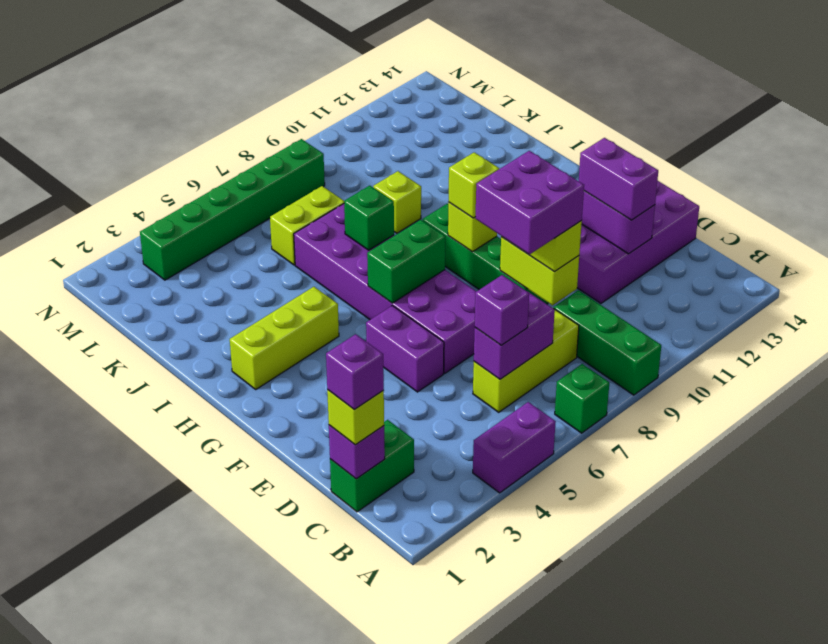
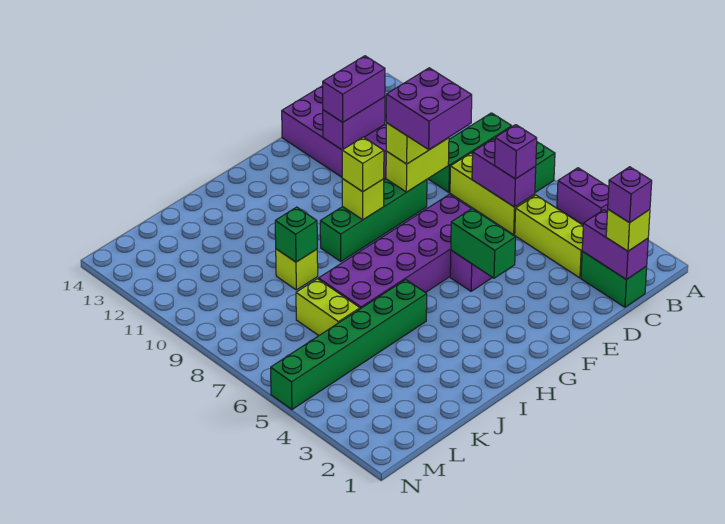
purple 1x1 brick [329,425,385,479] -> purple 1x2 brick [582,210,648,279]
green 1x2 brick [367,220,445,303] -> green 1x2 brick moved to [451,209,516,278]
lime 1x3 brick [230,287,339,389] -> lime 1x3 brick moved to [515,195,583,278]
green 1x1 brick [344,186,394,250] -> green 1x1 brick moved to [275,207,317,262]
green 1x6 brick [140,139,325,280] -> green 1x6 brick turned to [271,280,427,409]

